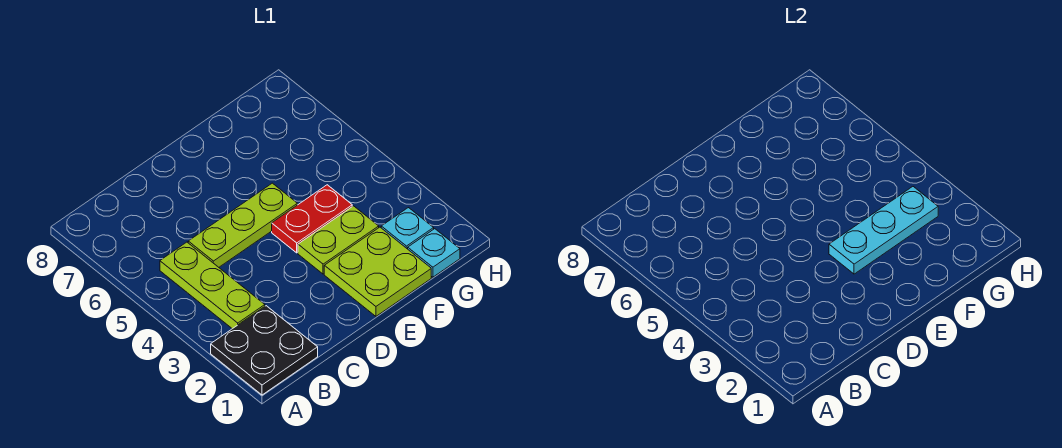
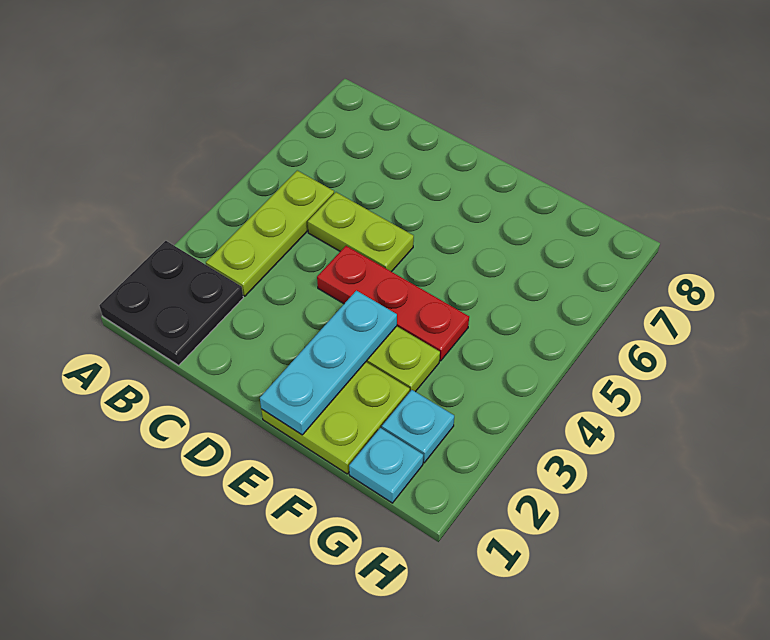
lime 1x3 plate [188,183,297,267] -> lime 1x2 plate [308,192,414,272]
cyan 1x3 plate [829,187,938,274] -> cyan 1x3 plate turned to [260,291,397,435]
red 1x2 plate [272,185,352,253] -> red 1x3 plate [317,246,469,361]

